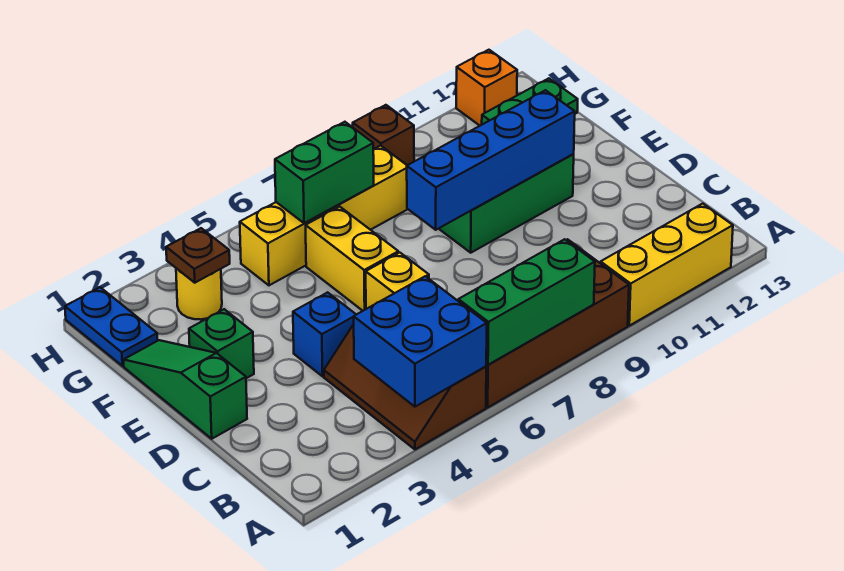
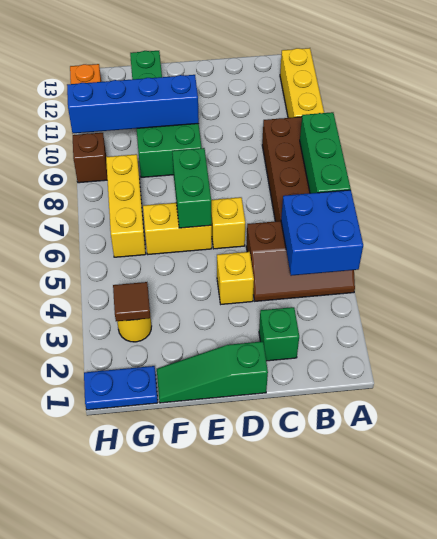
blue 1x1 brick [293,292,356,376] -> yellow 1x1 brick [217,252,254,304]
green 1x1 brick [189,309,254,378] -> green 1x1 brick moved to [259,307,299,361]
blue 1x4 brick [407,90,575,230] -> blue 1x4 brick turned to [67,75,199,133]
brown 1x1 plate [166,228,230,283] -> brown 1x1 tile [113,282,150,321]
yellow 1x4 brick [240,146,408,285] -> yellow 1x3 brick [106,154,146,257]
green 1x2 brick [275,122,374,223] -> green 1x2 brick moved to [172,148,212,228]

